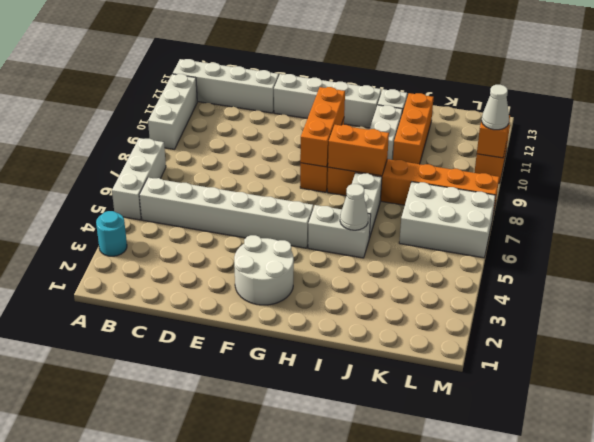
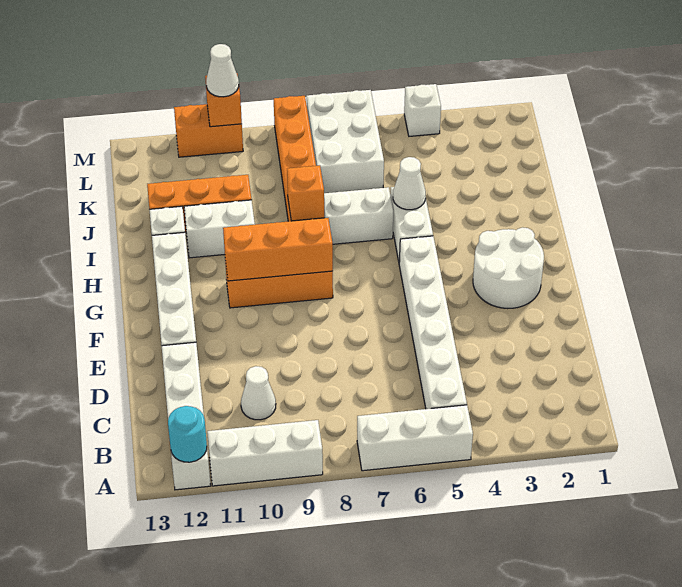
cyan 1x1 round brick [96,211,127,256] -> cyan 1x1 round brick moved to [168,406,207,462]
none -> white 1x1 cone [241,366,276,420]
orange 1x2 brick [328,125,389,176] -> orange 1x1 brick [287,165,324,221]
none -> white 1x1 brick [404,84,441,136]

